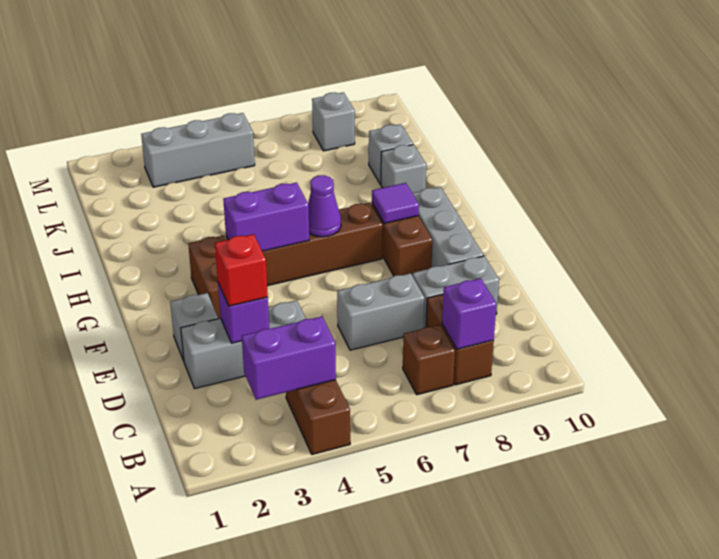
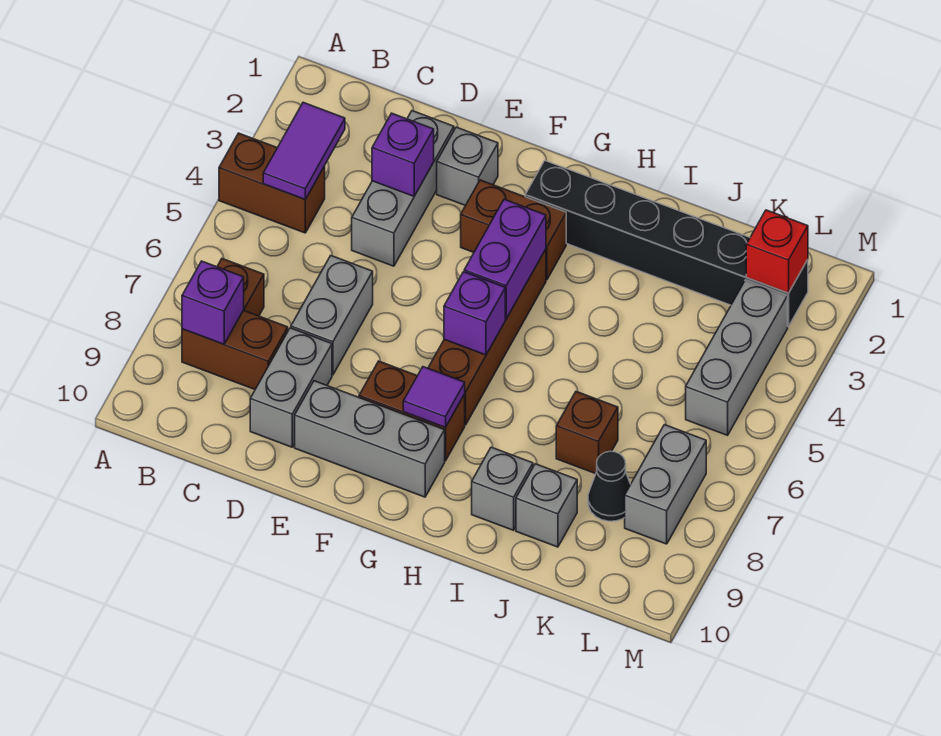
purple 1x2 brick [242,316,336,400] -> purple 1x2 tile [263,102,345,199]
red 1x1 brick [215,234,268,306] -> red 1x1 brick moved to [746,210,808,293]
none -> black 1x6 brick [525,161,808,327]
purple 1x1 cone [308,175,341,237] -> purple 1x1 brick [444,272,505,355]
none -> brown 1x1 brick [556,392,618,474]
none -> black 1x1 cone [588,451,631,521]
grey 1x1 brick [312,92,355,151] -> grey 1x2 brick [625,425,706,544]

